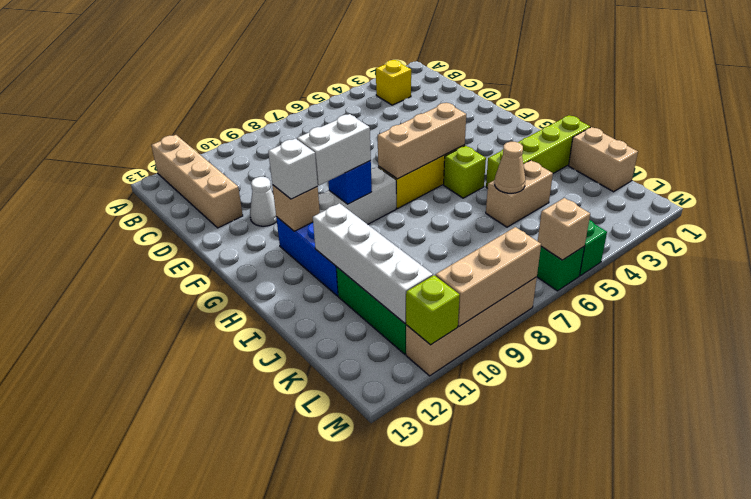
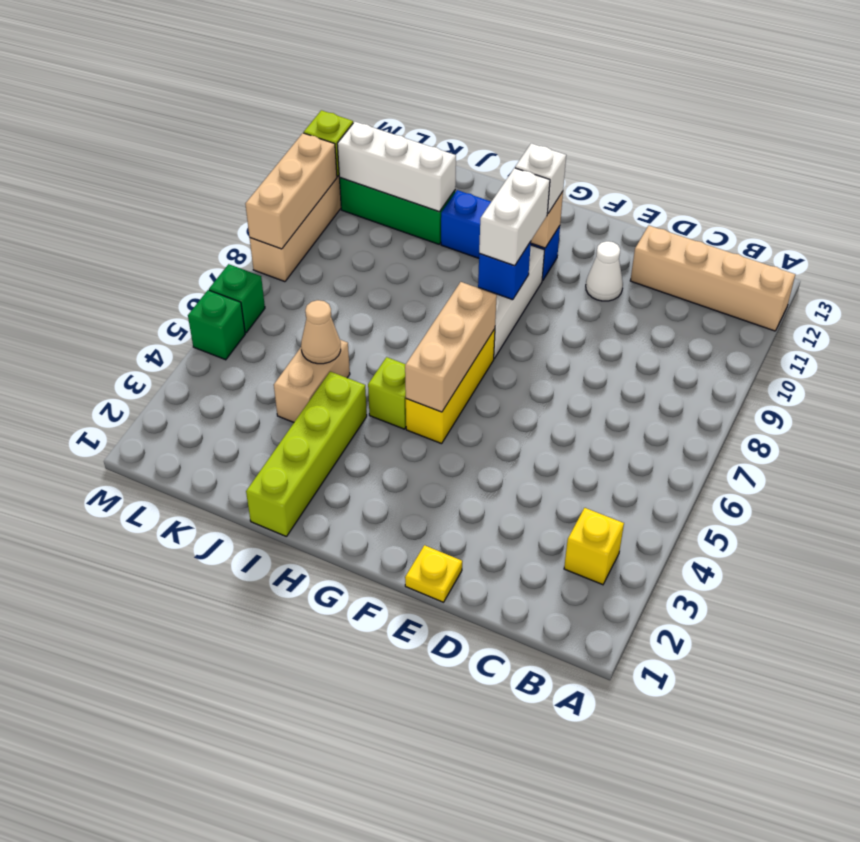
none -> yellow 1x1 plate [405,545,462,602]
white 1x4 brick [313,203,433,323] -> white 1x3 brick [337,122,456,212]
tan 1x2 brick [569,127,638,192] -> none
tan 1x1 brick [538,198,590,260] -> none

